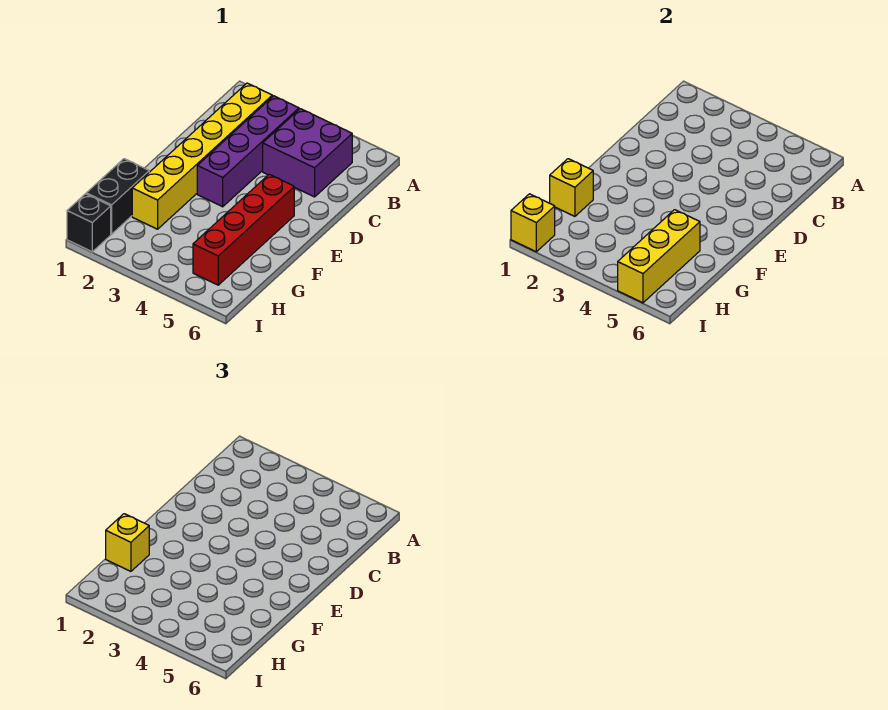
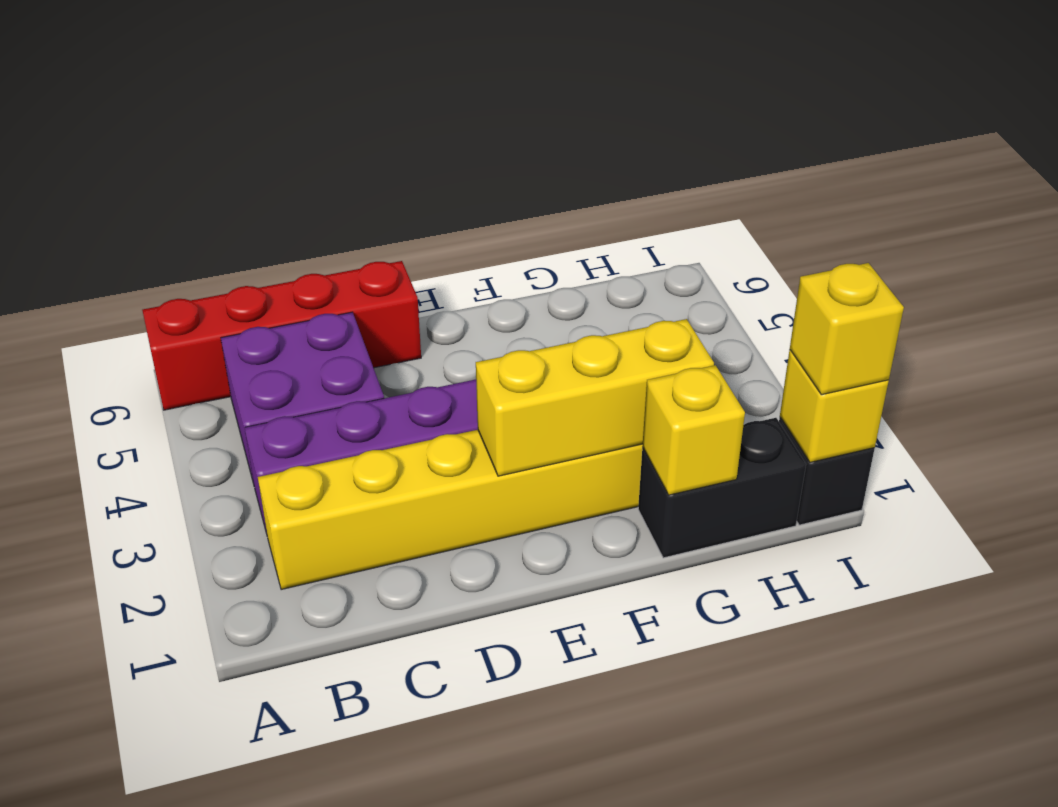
red 1x4 brick [193,174,294,285] -> red 1x4 brick moved to [142,261,421,410]
yellow 1x1 brick [106,514,149,571] -> yellow 1x1 brick moved to [790,263,904,395]
yellow 1x3 brick [618,210,700,303] -> yellow 1x3 brick moved to [476,319,714,476]

